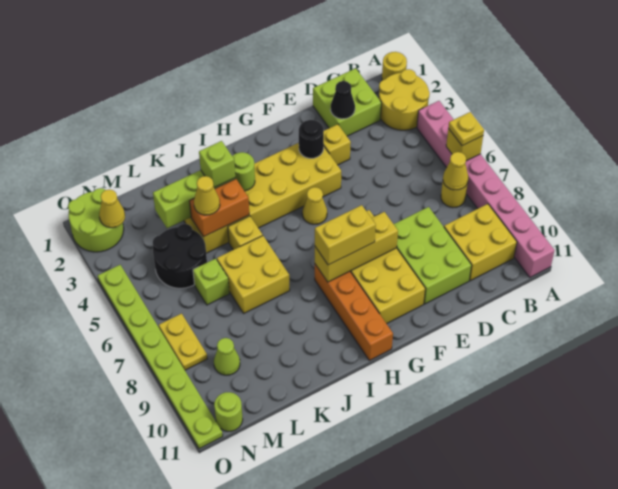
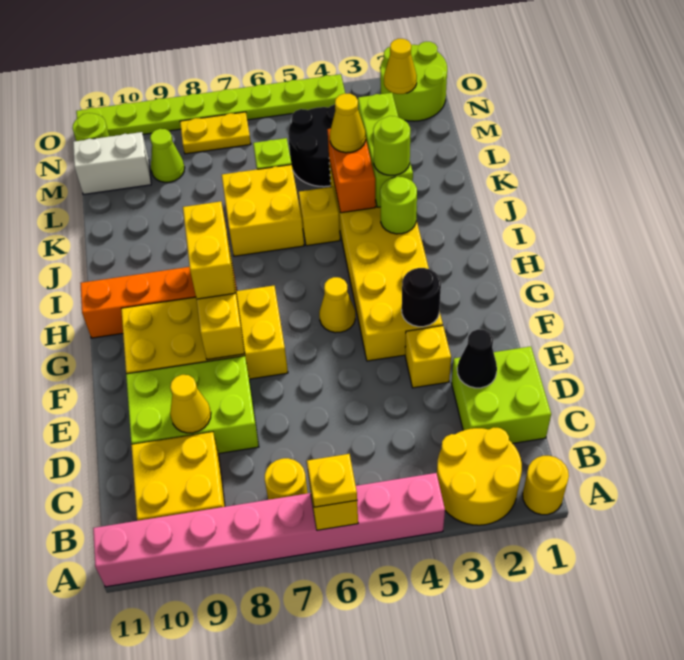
yellow 1x1 cone [443,152,468,190] -> yellow 1x1 cone moved to [170,375,211,433]
lime 1x1 brick [199,141,235,188] -> lime 1x1 round brick [373,116,410,175]
none -> white 1x2 brick [73,132,151,194]

